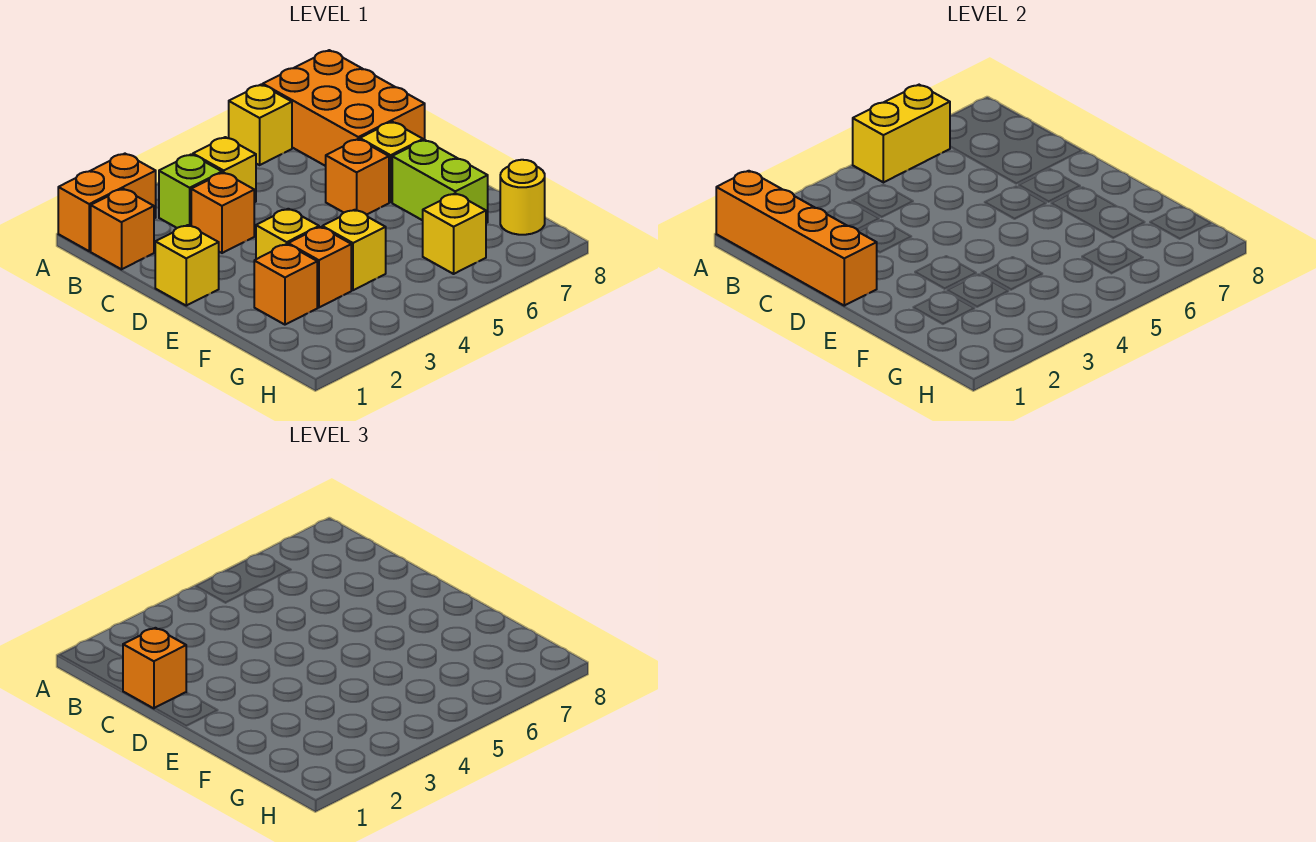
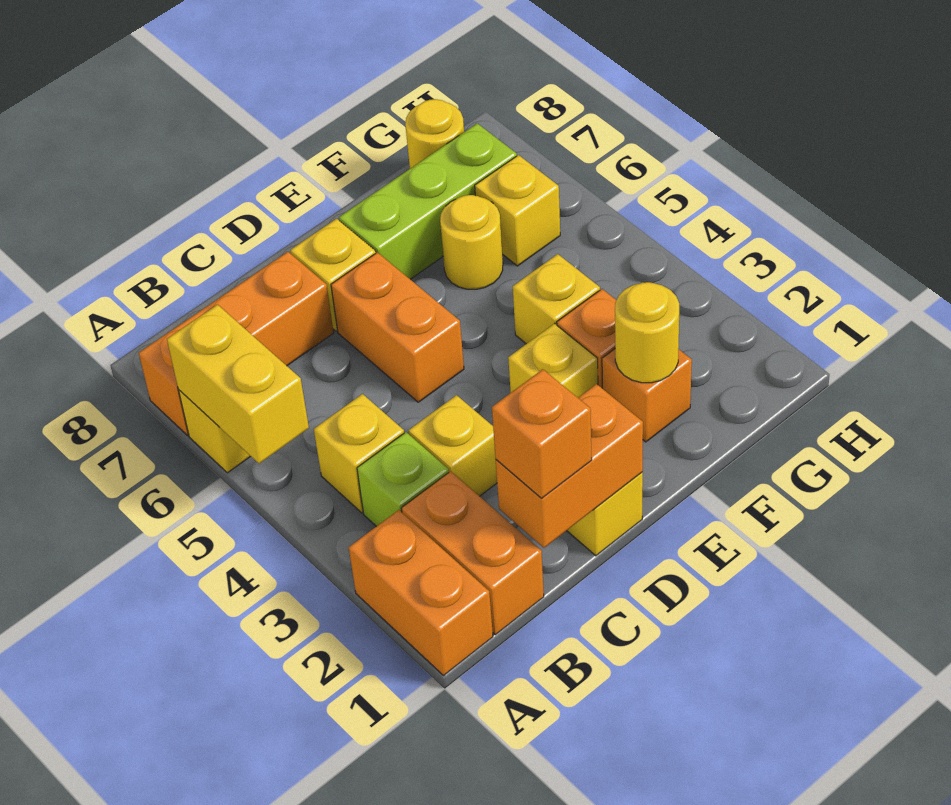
orange 1x4 brick [716,171,877,306] -> orange 1x2 brick [496,384,643,548]
orange 2x3 brick [263,50,425,166] -> orange 1x3 brick [139,252,334,435]
orange 1x1 brick [91,189,154,269] -> orange 1x2 brick [401,471,544,635]
orange 1x1 brick [191,172,254,253] -> yellow 1x1 brick [408,395,497,496]
orange 1x1 brick [326,139,389,215] -> orange 1x2 brick [331,252,464,402]
lime 1x2 brick [392,140,488,223] -> lime 1x3 brick [339,123,517,279]
none -> yellow 1x1 round brick [615,282,679,383]
none -> yellow 1x1 round brick [440,195,503,289]

